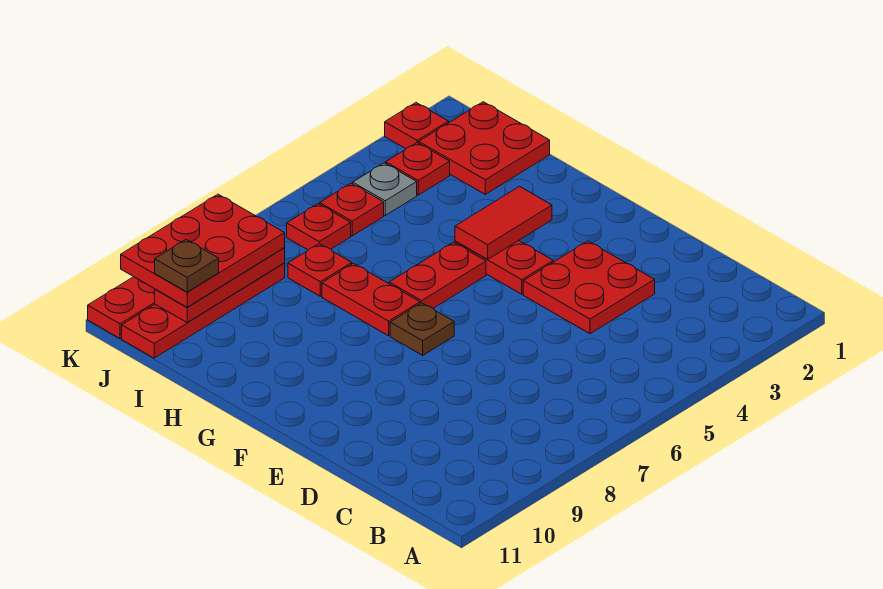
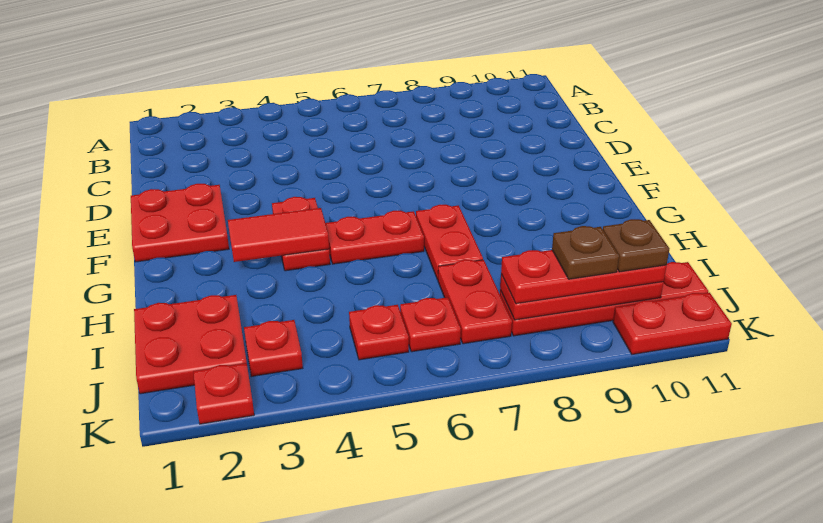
red 2x2 plate [523,241,655,334] -> red 2x2 plate moved to [131,184,229,262]
brown 1x1 plate [390,303,454,355] -> brown 1x1 plate moved to [552,226,619,279]
red 1x1 plate [288,244,352,296] -> red 1x2 plate [438,260,512,344]
grey 1x1 plate [353,163,417,215] -> none
red 2x3 plate [121,194,285,307] -> red 1x3 plate [501,250,666,304]

